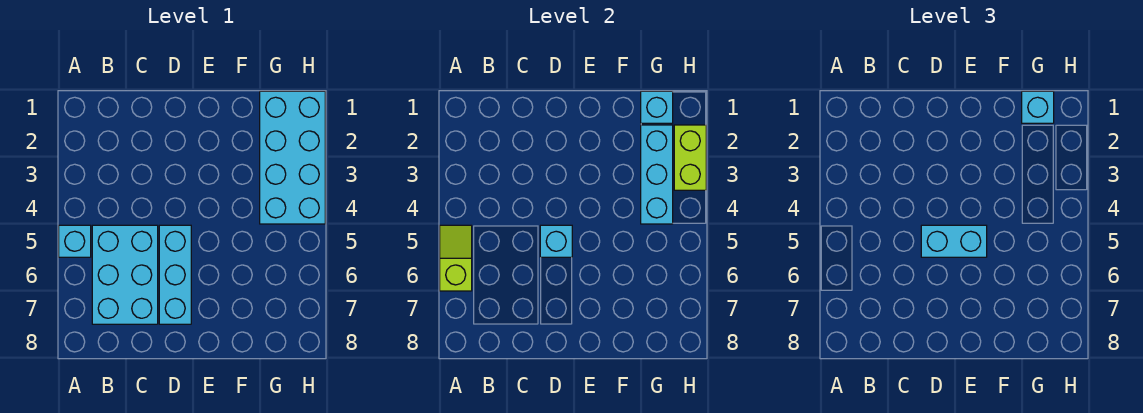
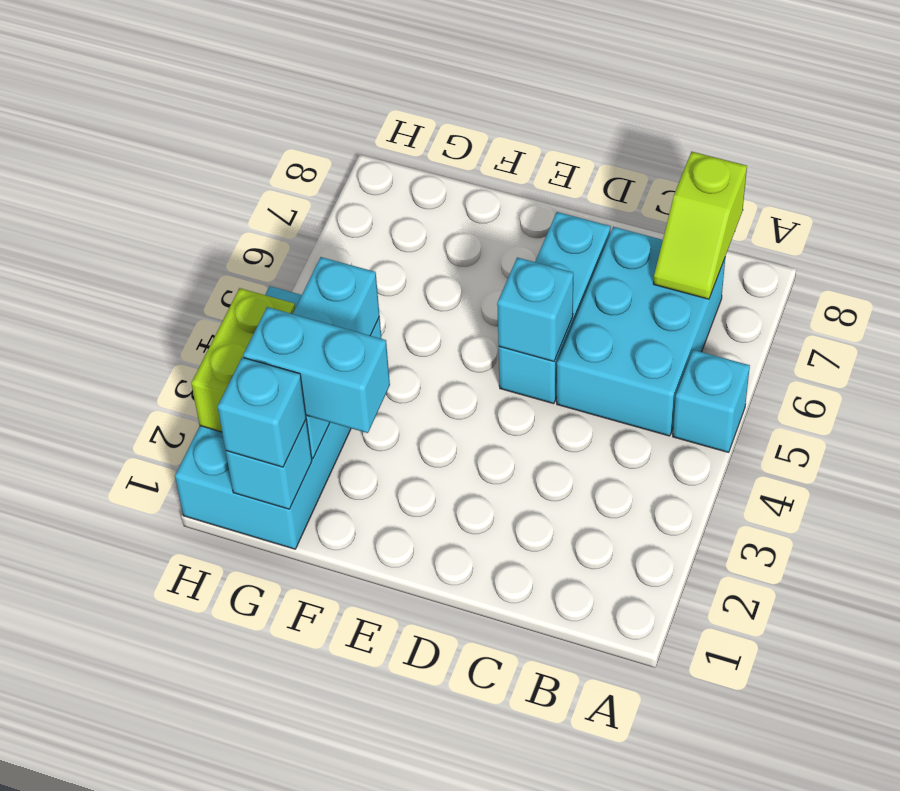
lime 1x2 slope [440,225,472,291] -> lime 1x2 slope moved to [653,152,747,299]
cyan 1x2 brick [921,225,987,257] -> cyan 1x2 brick moved to [243,307,390,433]

